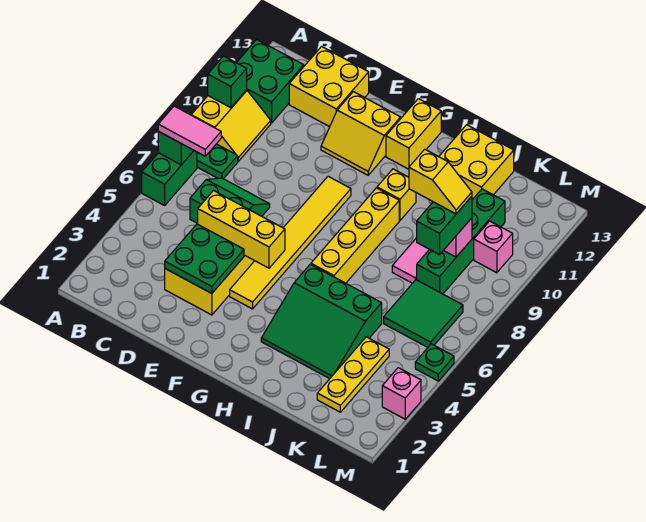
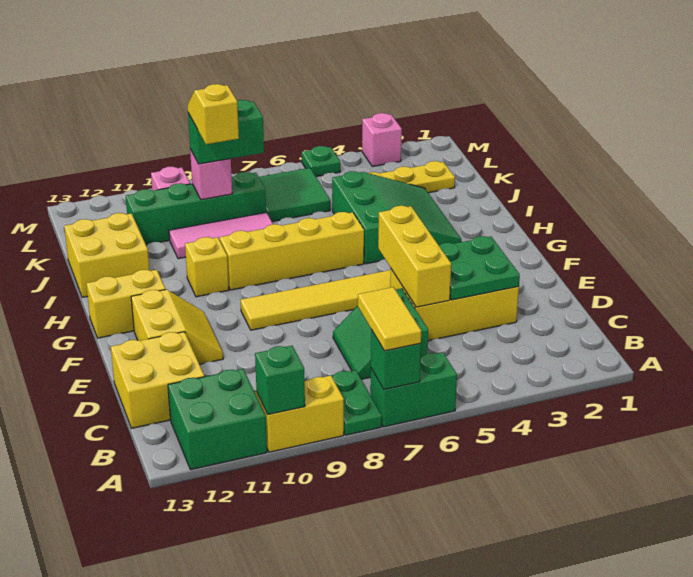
pink 1x2 tile [158,106,221,156] -> yellow 1x2 tile [358,287,421,351]

